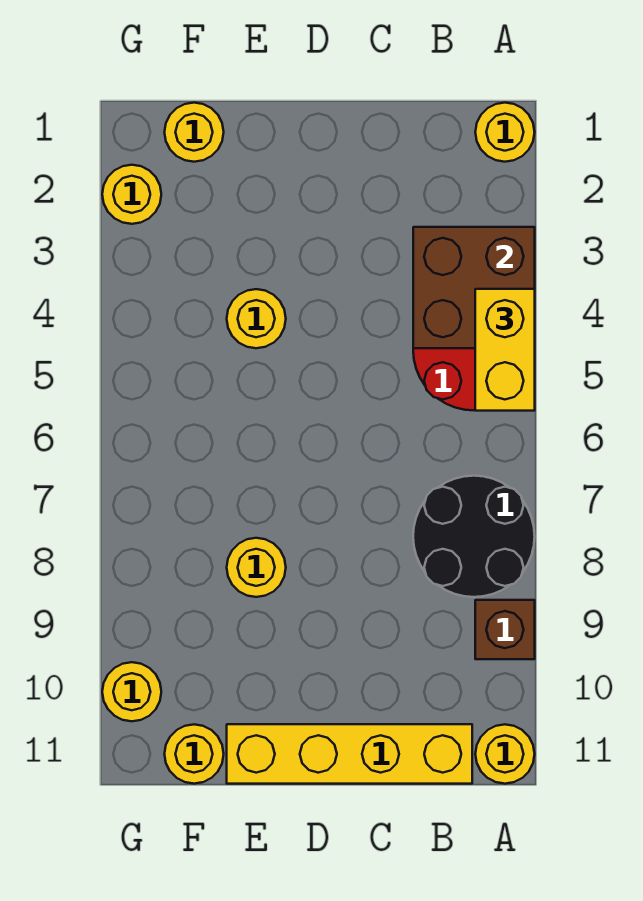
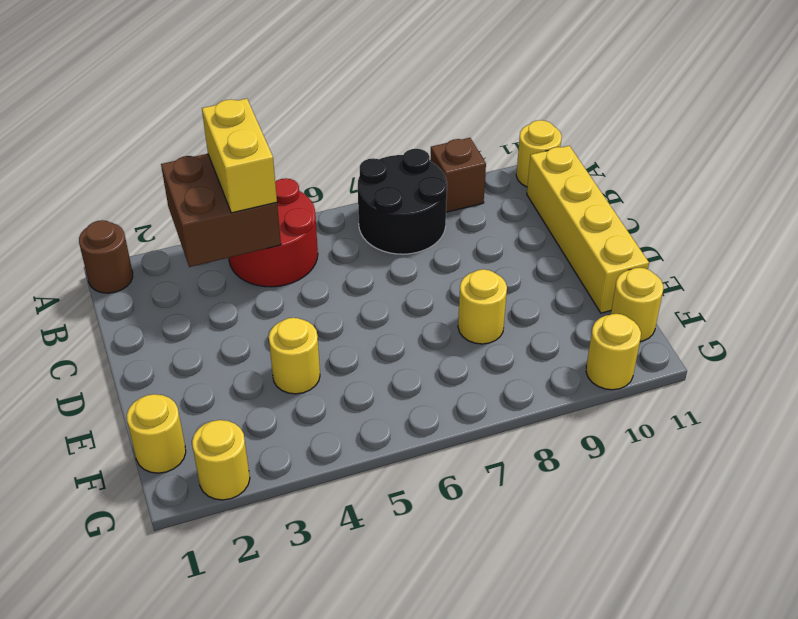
yellow 1x1 round brick [475,103,535,162] -> brown 1x1 round brick [79,220,133,293]
yellow 1x2 brick [475,289,535,411] -> yellow 1x2 brick turned to [202,99,277,213]

